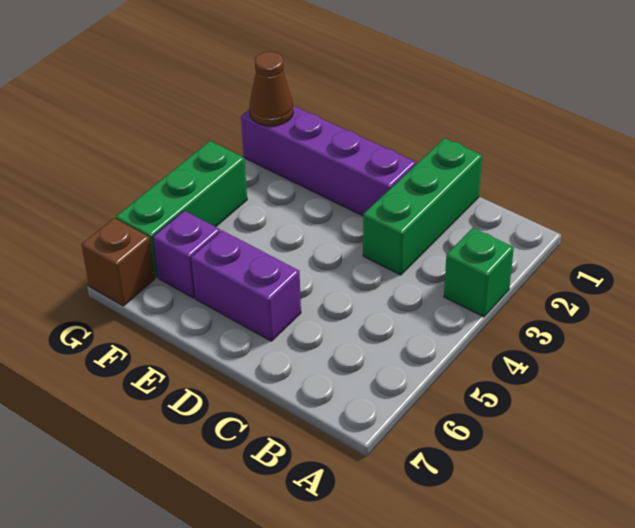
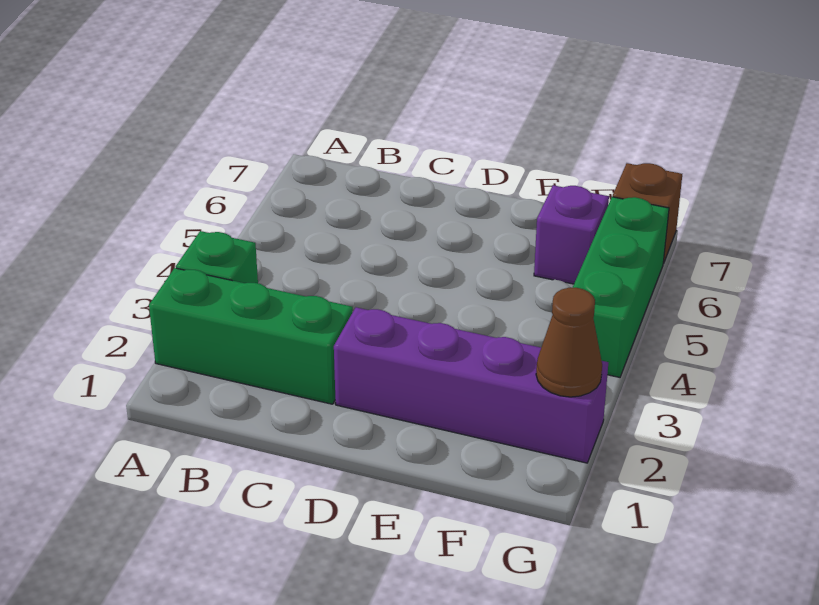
green 1x3 brick [363,138,482,275] -> green 1x3 brick turned to [149,268,353,404]
purple 1x2 brick [191,230,301,341] -> none

